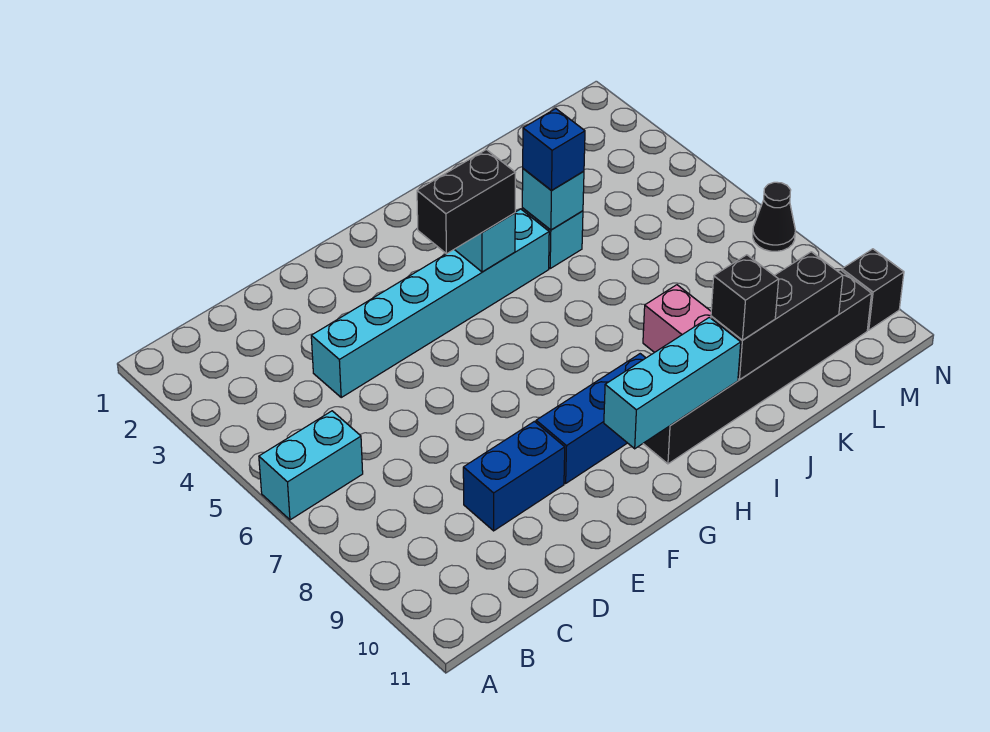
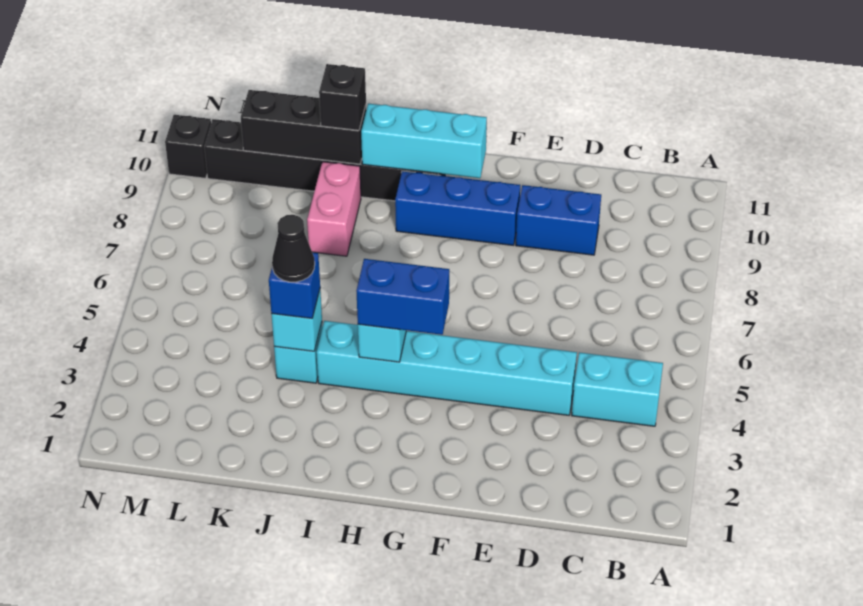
cyan 1x2 brick [259,411,363,520] -> cyan 1x2 brick moved to [572,352,663,426]
black 1x2 brick [417,150,515,254] -> blue 1x2 brick [356,259,449,335]
black 1x1 cone [753,182,795,251] -> black 1x1 cone moved to [272,215,315,282]

